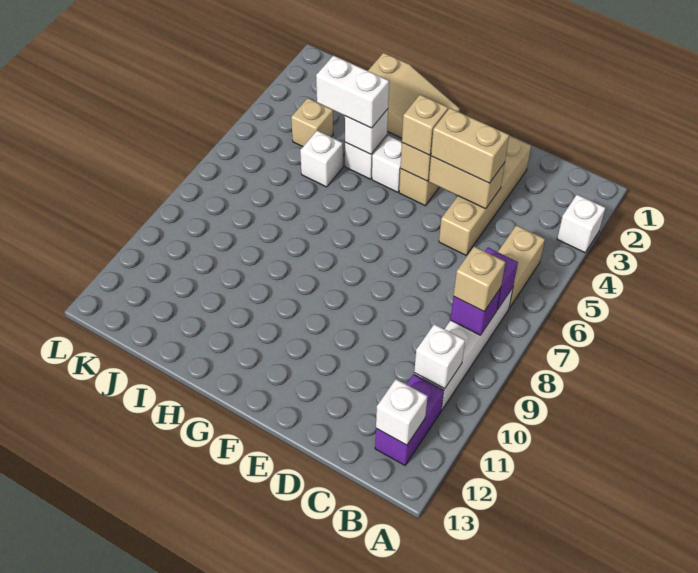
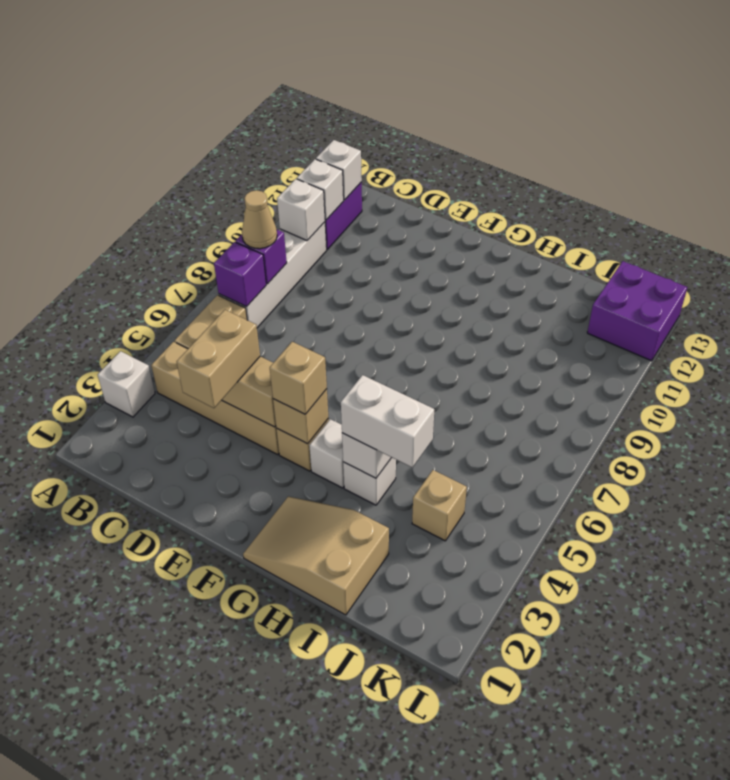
tan 1x1 brick [454,246,505,311] -> tan 1x1 cone [242,190,277,249]
tan 1x4 brick [439,136,531,255] -> tan 1x4 brick turned to [151,342,279,455]
tan 1x2 brick [431,108,509,183] -> tan 1x2 brick turned to [177,310,260,408]
white 1x1 brick [300,131,343,187] -> white 1x1 brick moved to [297,159,344,220]
none -> purple 2x2 brick [587,261,687,361]

